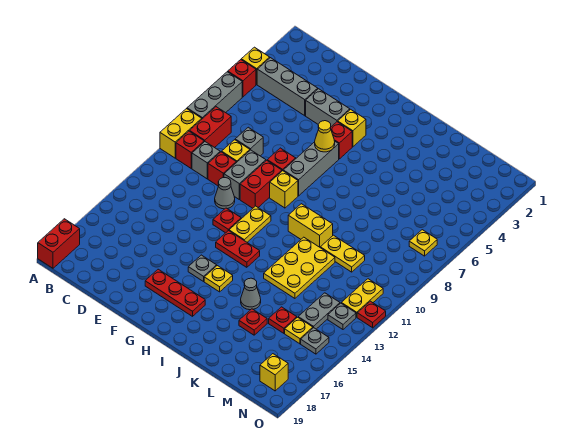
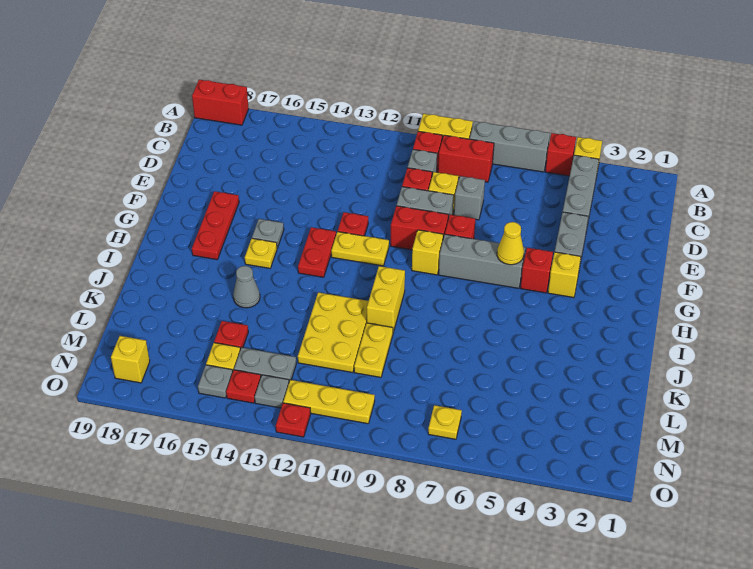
grey 1x1 cone [215,178,235,209] -> none
yellow 2x3 plate [264,237,335,298] -> yellow 2x3 plate turned to [298,292,368,373]
red 1x1 plate [239,309,267,335] -> red 1x1 plate moved to [226,370,261,403]
yellow 1x2 plate [341,279,383,317] -> yellow 1x3 plate [283,380,375,424]

